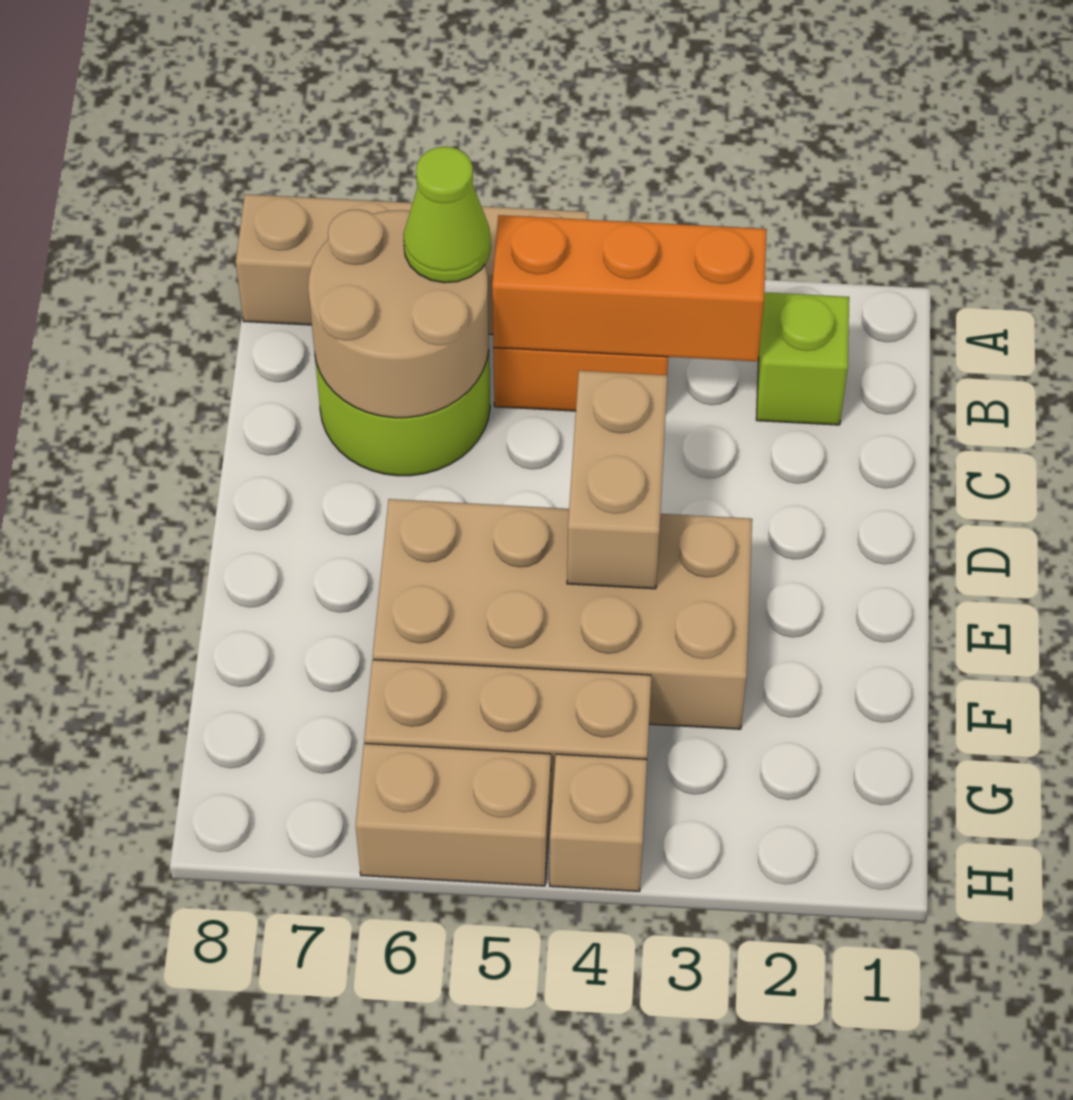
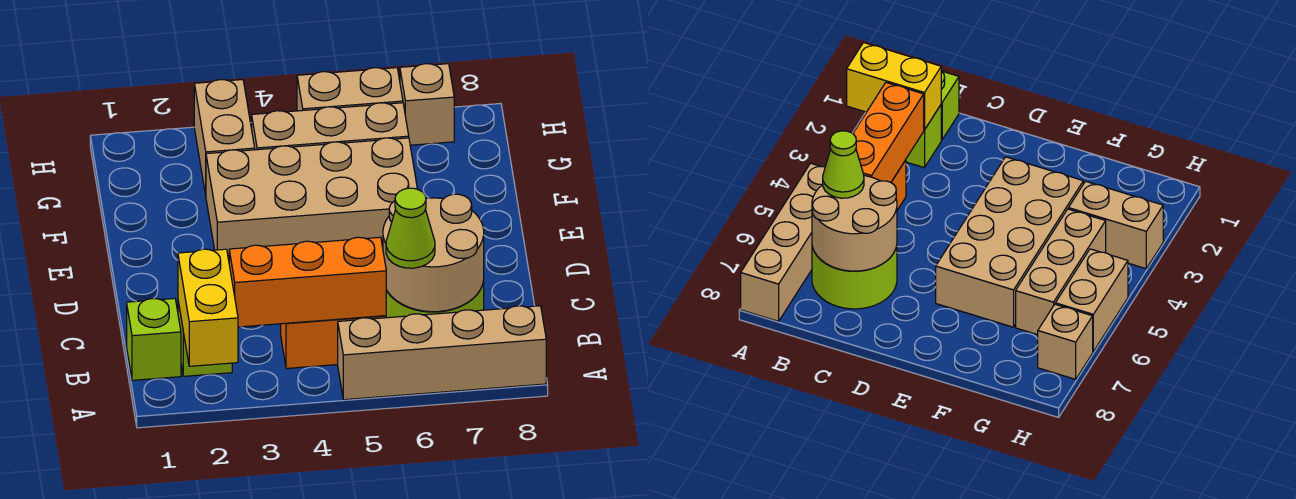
none -> yellow 1x2 brick [178,249,238,366]
none -> lime 1x1 brick [127,298,181,380]
tan 1x2 brick [567,371,668,589] -> tan 1x2 brick moved to [194,80,255,195]
tan 1x1 brick [550,754,647,891] -> tan 1x1 brick moved to [400,64,454,145]

